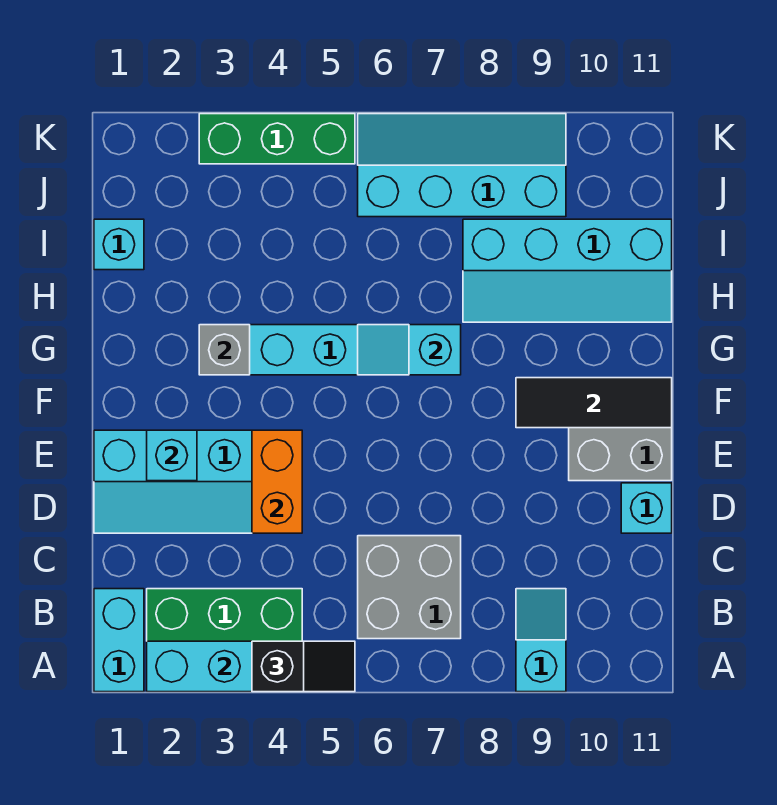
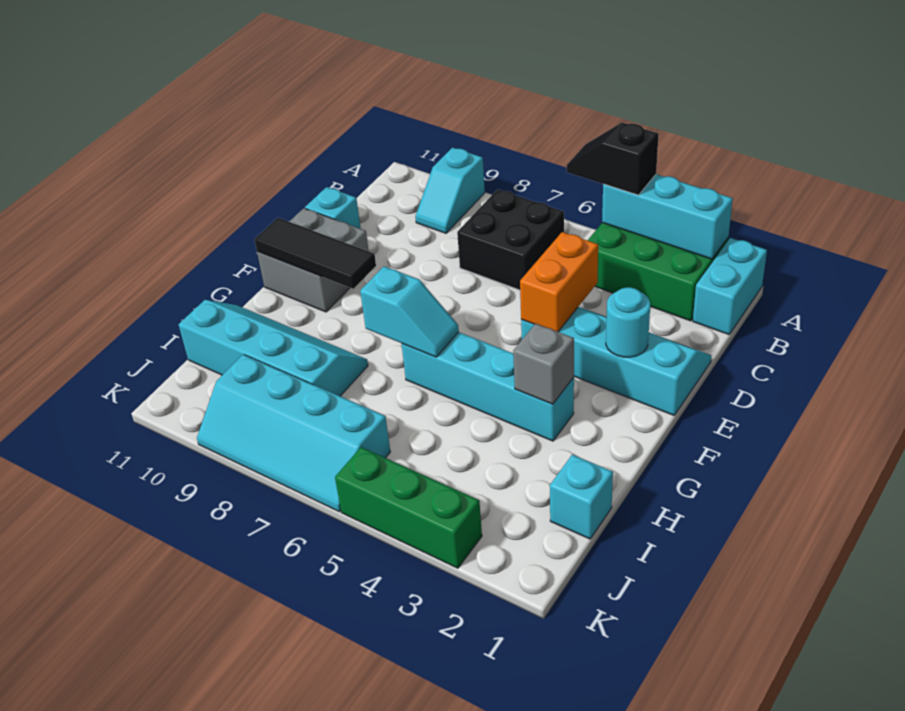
grey 2x2 brick [358,536,461,639] -> black 2x2 brick [457,189,564,290]
cyan 1x1 brick [147,430,197,481] -> cyan 1x1 round brick [606,287,650,357]

